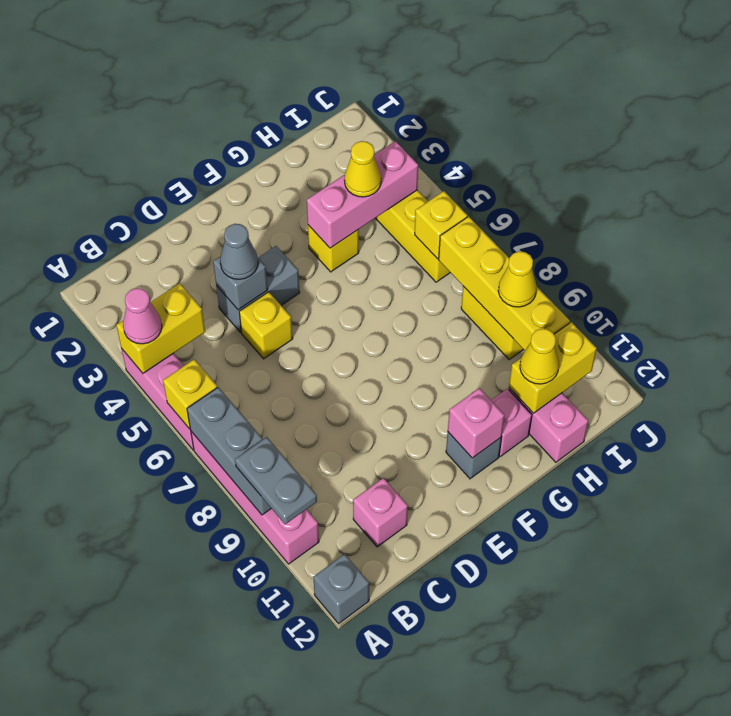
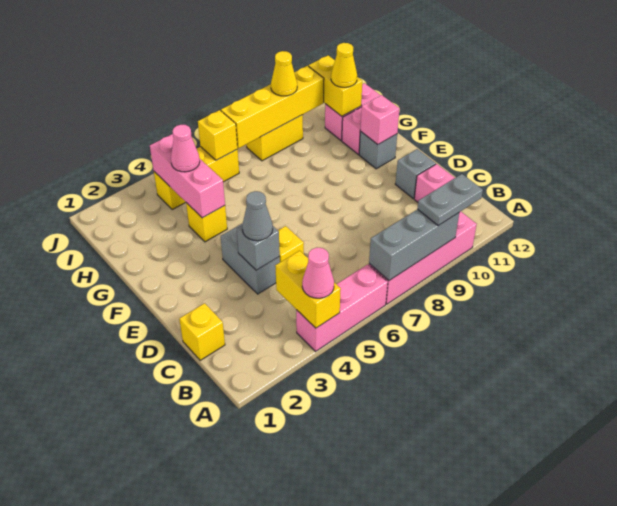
yellow 1x1 brick [163,359,217,429] -> yellow 1x1 brick moved to [179,303,225,360]
grey 1x1 brick [313,554,369,624] -> grey 1x1 brick moved to [395,149,436,199]
yellow 1x1 cone [344,141,381,197] -> pink 1x1 cone [171,125,200,172]

